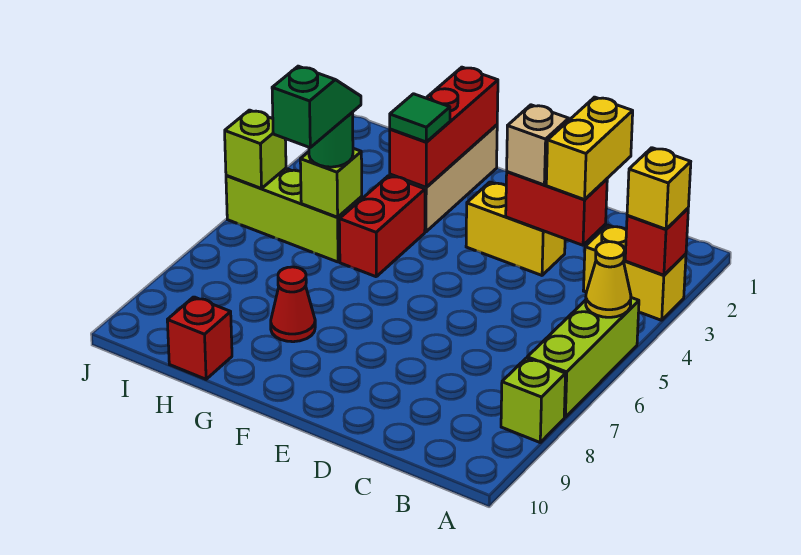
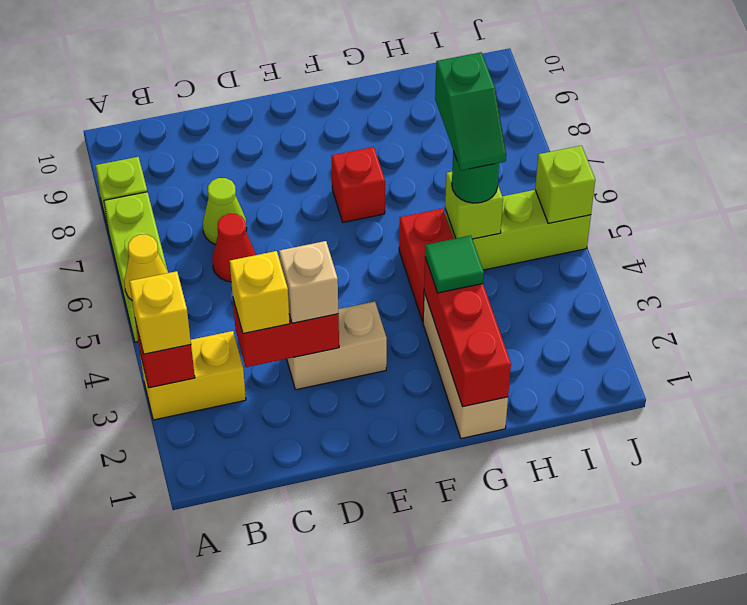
yellow 1x2 brick [546,97,633,200] -> yellow 1x1 brick [230,251,290,334]
none -> lime 1x1 cone [203,178,247,245]
yellow 1x2 brick [466,182,565,275] -> tan 1x2 brick [287,302,387,390]
red 1x1 cone [271,267,315,342] -> red 1x1 cone moved to [212,214,256,282]
red 1x1 brick [167,297,232,379] -> red 1x1 brick moved to [331,147,385,222]

